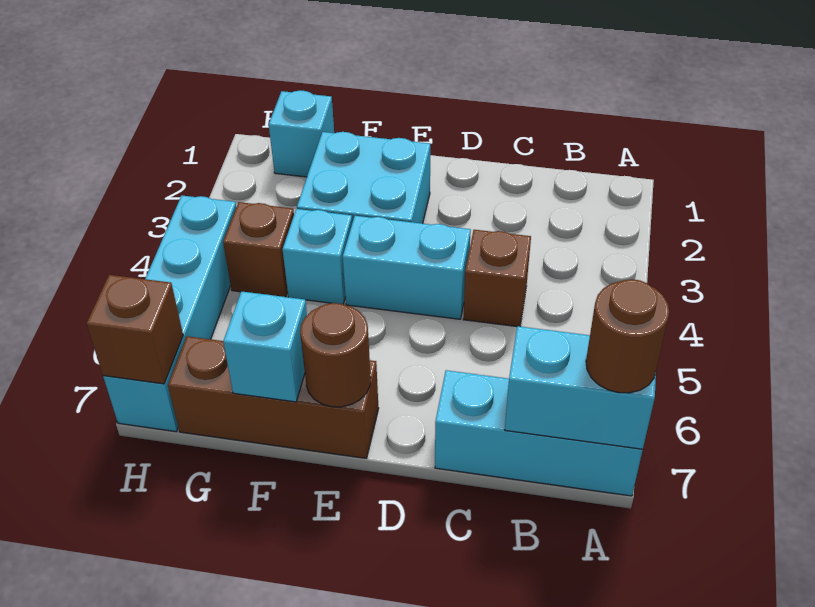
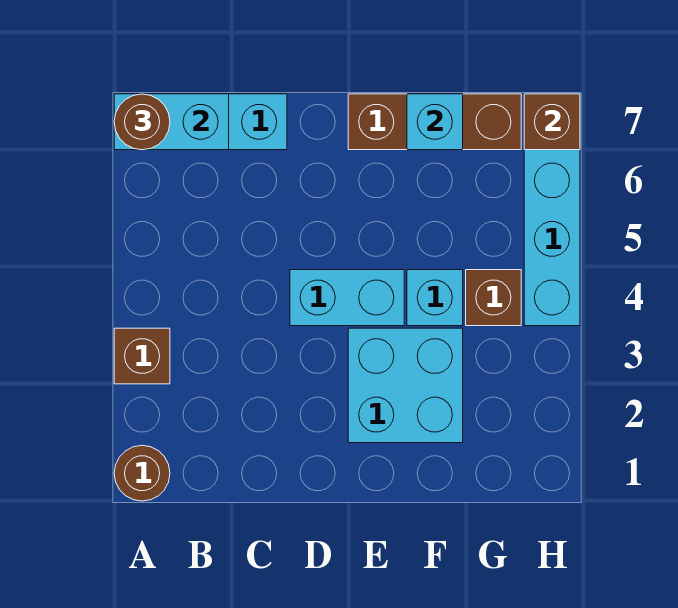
brown 1x1 brick [463,230,531,327] -> brown 1x1 brick moved to [114,328,170,384]
brown 1x1 round brick [300,303,371,407] -> brown 1x1 round brick moved to [114,445,170,501]
cyan 1x1 brick [269,90,334,177] -> none

